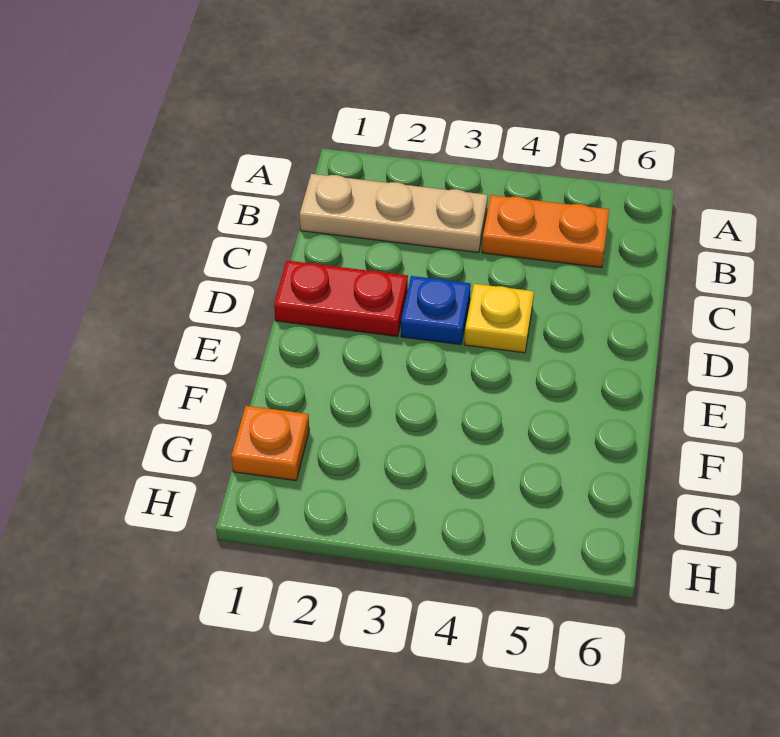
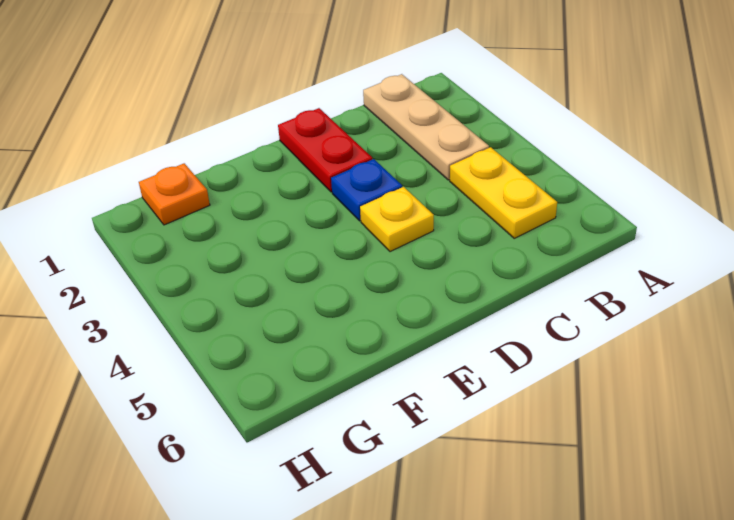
orange 1x2 plate [482,195,610,268] -> yellow 1x2 plate [450,147,557,238]

